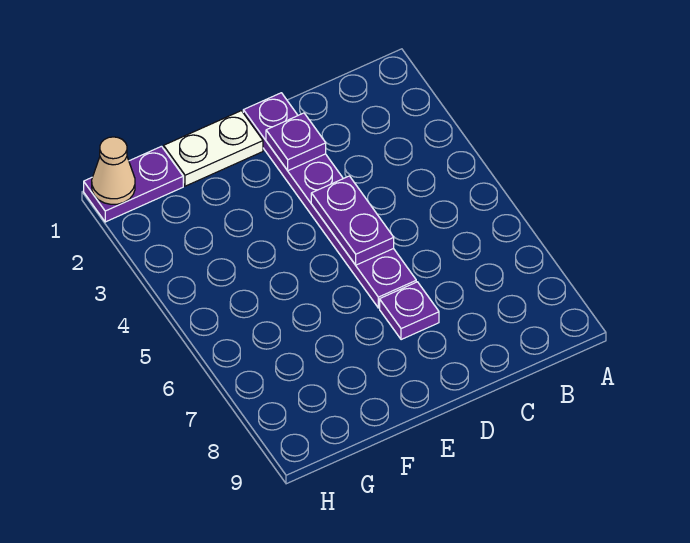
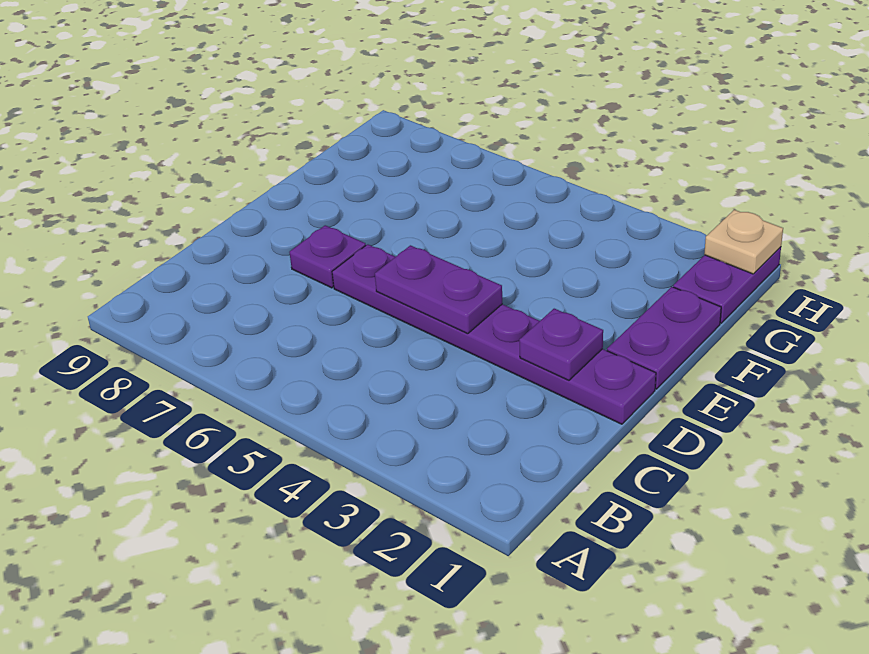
white 1x2 plate [164,111,263,186] -> purple 1x2 plate [607,287,721,389]
tan 1x1 cone [92,137,135,204] -> tan 1x1 plate [704,210,783,274]

